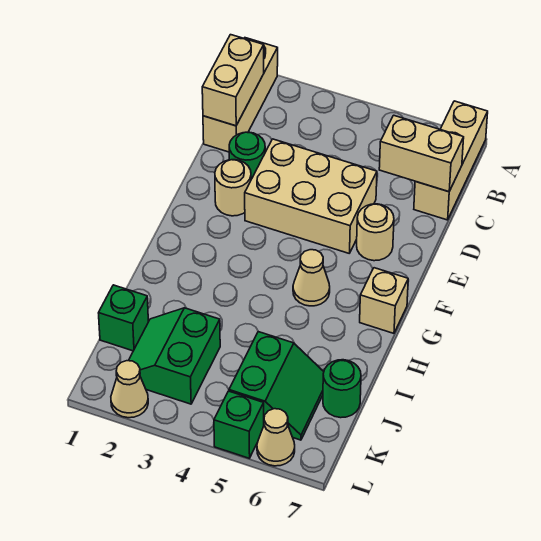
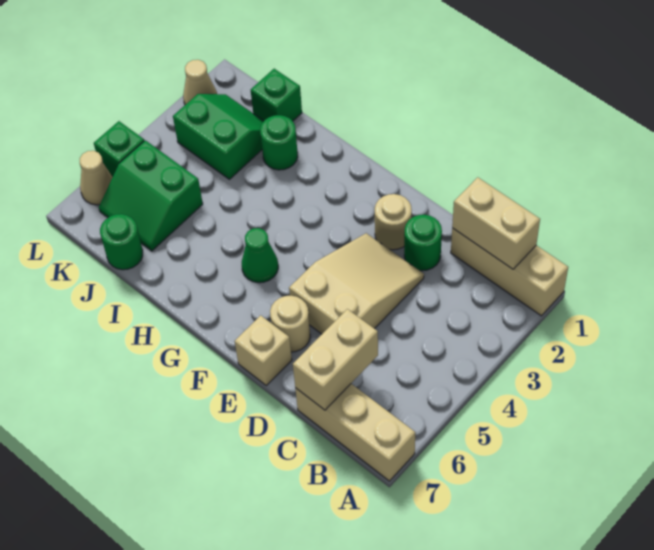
tan 2x3 brick [245,139,377,253] -> tan 2x3 slope [289,233,424,334]
tan 1x1 cone [293,250,330,306] -> green 1x1 cone [242,228,278,283]
tan 1x1 brick [360,268,408,333] -> tan 1x1 brick moved to [235,315,292,385]
none -> green 1x1 round brick [260,115,298,170]

